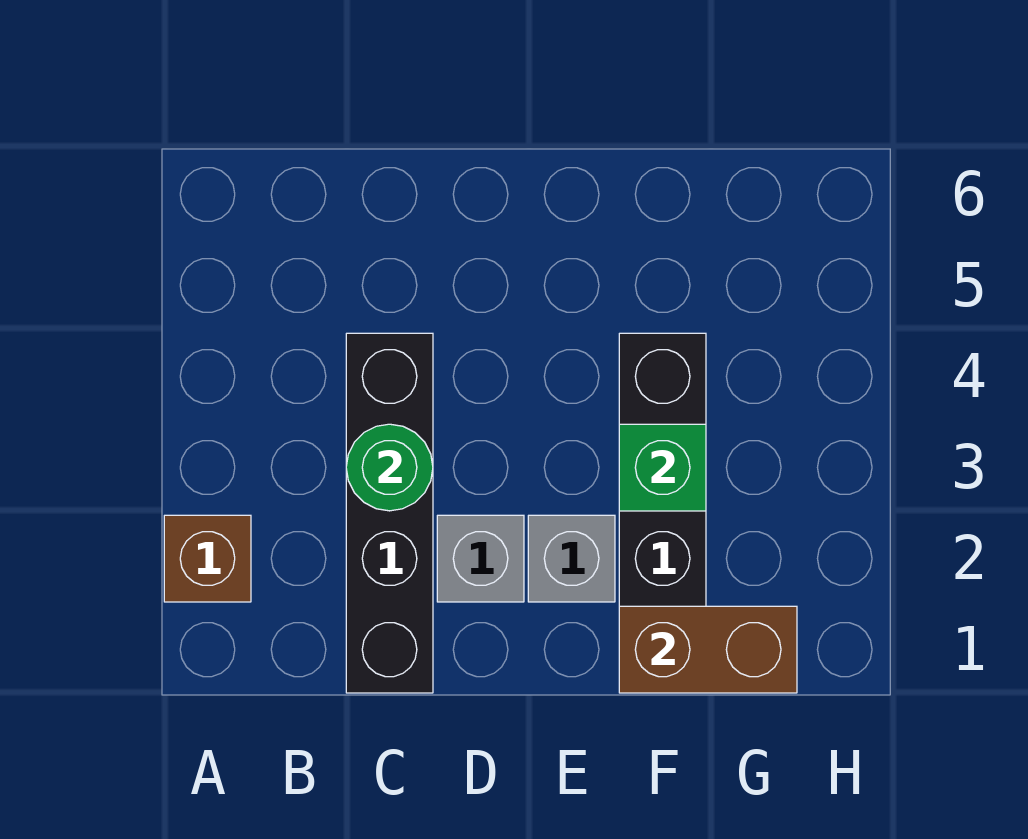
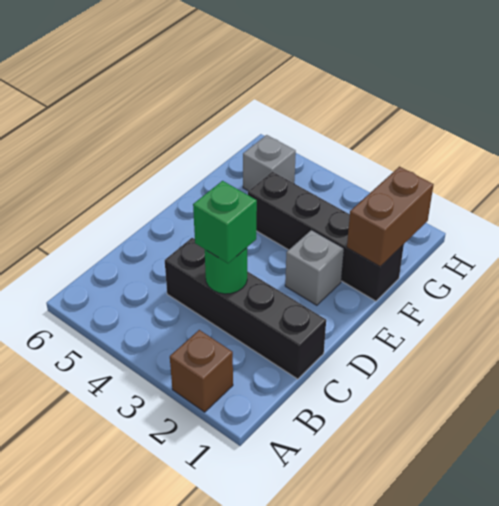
grey 1x1 brick [437,515,524,602] -> grey 1x1 brick moved to [243,135,296,191]
green 1x1 brick [619,424,706,511] -> green 1x1 brick moved to [193,181,257,263]

